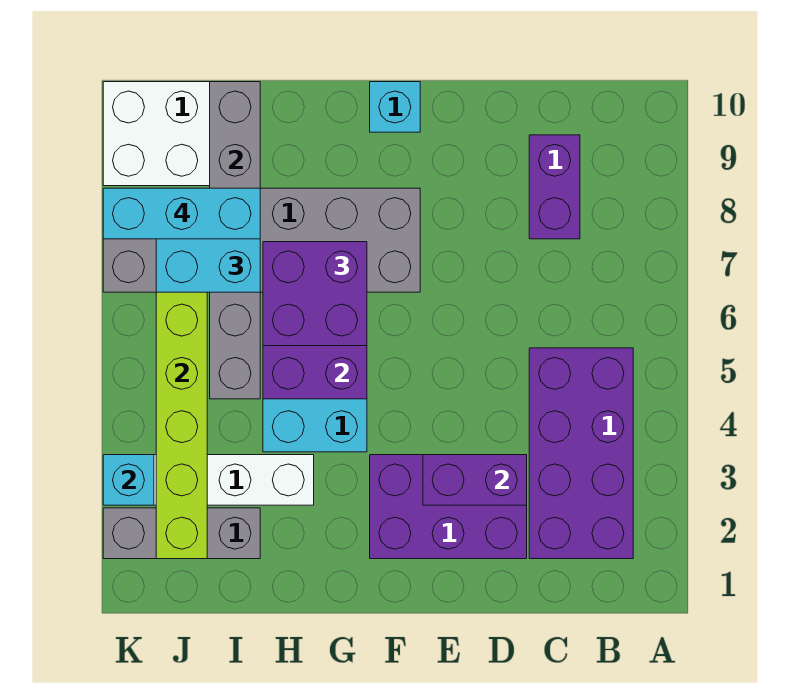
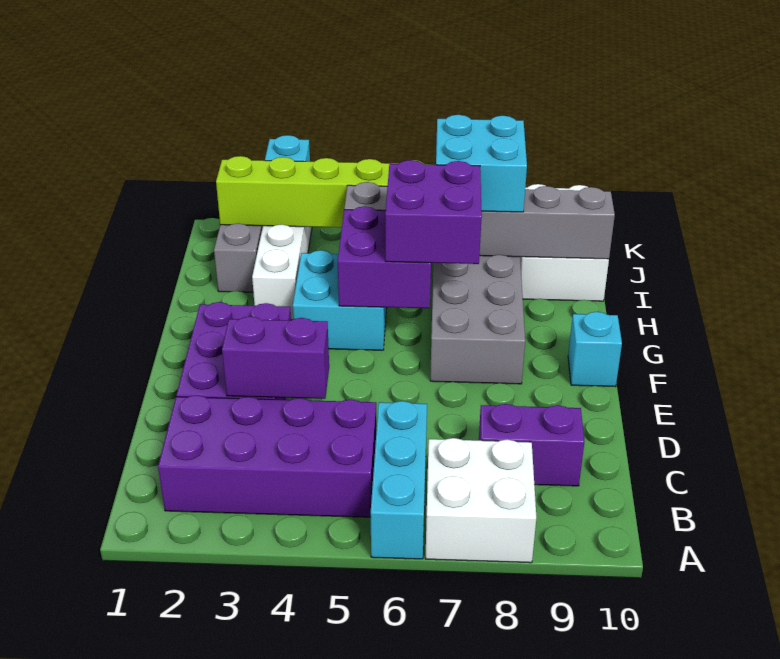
none -> white 2x2 brick [425,438,536,563]
purple 1x2 brick [423,455,527,505] -> purple 1x2 brick turned to [222,317,329,399]
cyan 1x3 brick [103,188,260,239] -> cyan 1x3 brick moved to [371,401,427,559]

